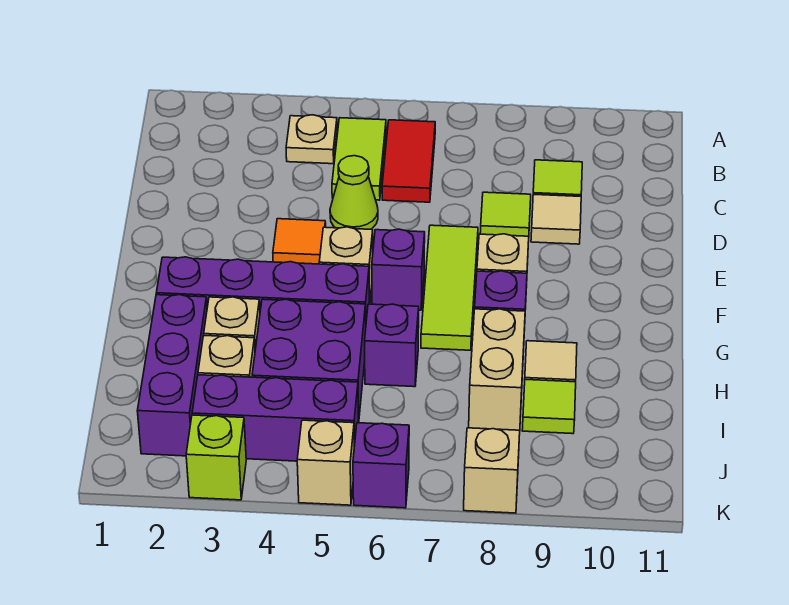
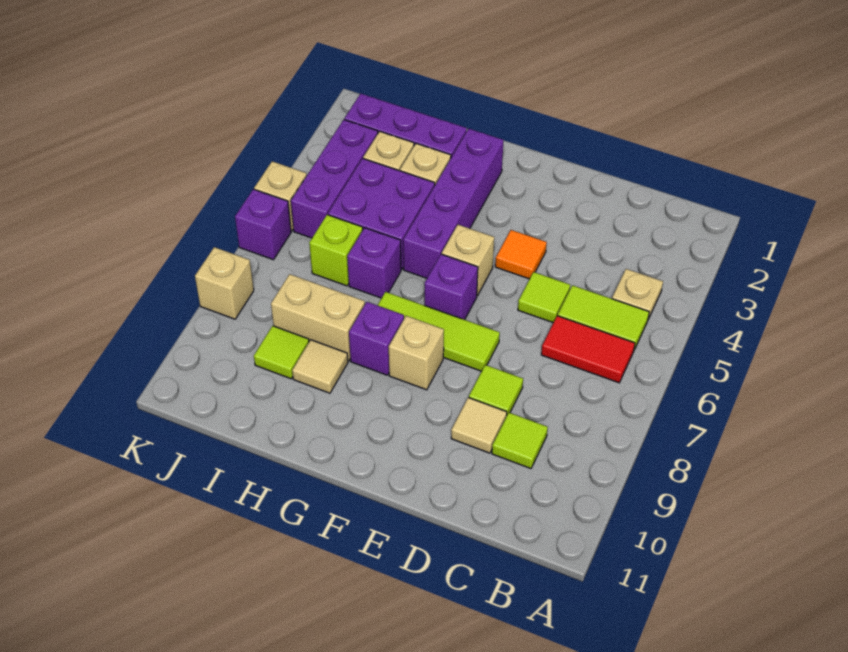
lime 1x1 cone [330,156,378,229] -> lime 1x1 tile [518,272,570,323]
lime 1x1 brick [186,415,246,500] -> lime 1x1 brick moved to [309,215,363,286]

